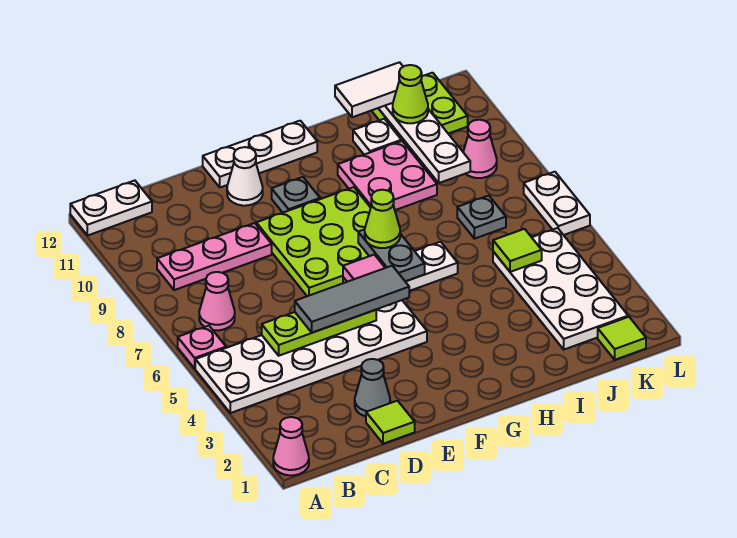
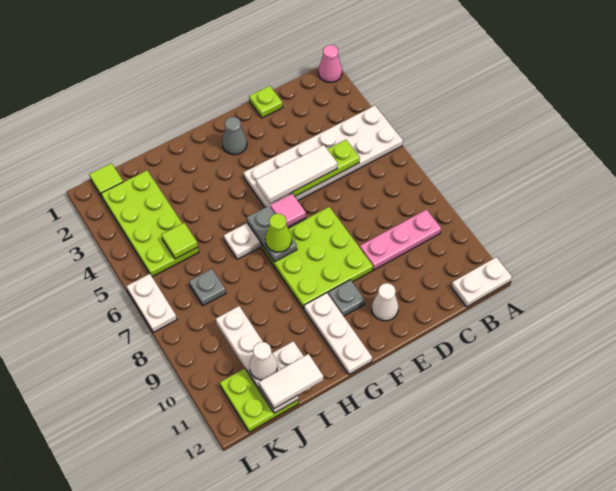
pink 1x1 plate [178,326,226,368] -> none
pink 1x1 cone [199,272,235,330] -> none
lime 1x1 tile [366,401,415,444] -> lime 1x1 plate [249,86,283,118]
grey 1x1 cone [355,359,390,416] -> grey 1x1 cone moved to [222,117,247,155]
grey 1x3 tile [295,266,409,333] -> white 1x3 tile [256,145,337,204]
white 1x3 plate [203,121,317,187] -> white 1x3 plate turned to [304,293,372,375]
pink 2x2 plate [338,141,437,210] -> none
white 2x4 plate [493,228,628,350] -> lime 2x4 plate [101,171,199,277]
lime 1x1 cone [393,65,428,123] -> white 1x1 cone [249,342,278,380]
pink 1x1 cone [463,120,497,178] -> none

